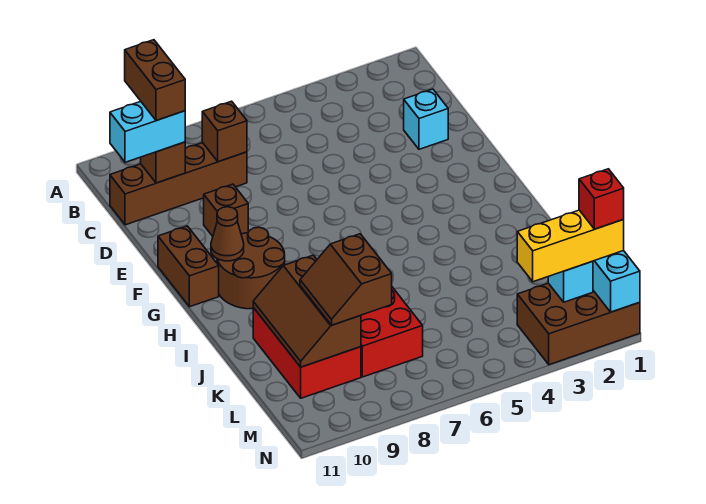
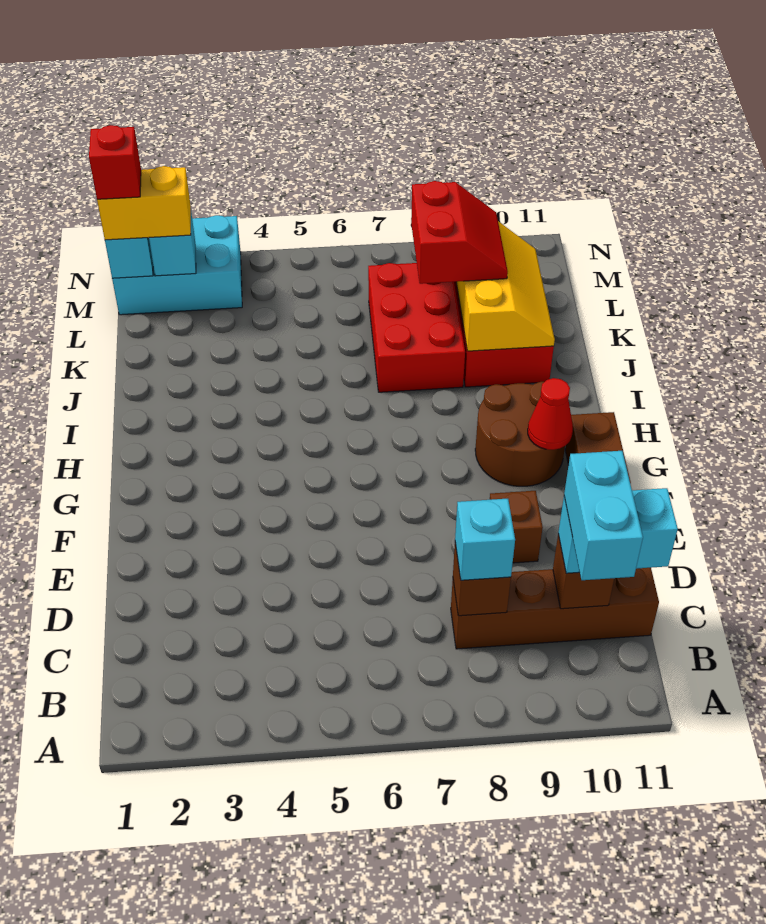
brown 1x2 brick [125,40,185,121] -> cyan 1x2 brick [564,451,643,580]
cyan 1x1 brick [404,89,448,149] -> cyan 1x1 brick moved to [455,499,515,580]
brown 1x1 cone [211,207,244,261] -> red 1x1 cone [528,378,573,450]
brown 2x3 slope [253,255,361,367] -> yellow 2x3 slope [456,221,555,351]
brown 2x2 slope [300,234,392,325] -> red 2x2 slope [411,181,508,284]
brown 2x3 brick [517,283,640,365] -> cyan 2x3 brick [112,215,242,315]
yellow 1x3 brick [517,210,624,282] -> yellow 1x2 brick [97,166,191,240]

